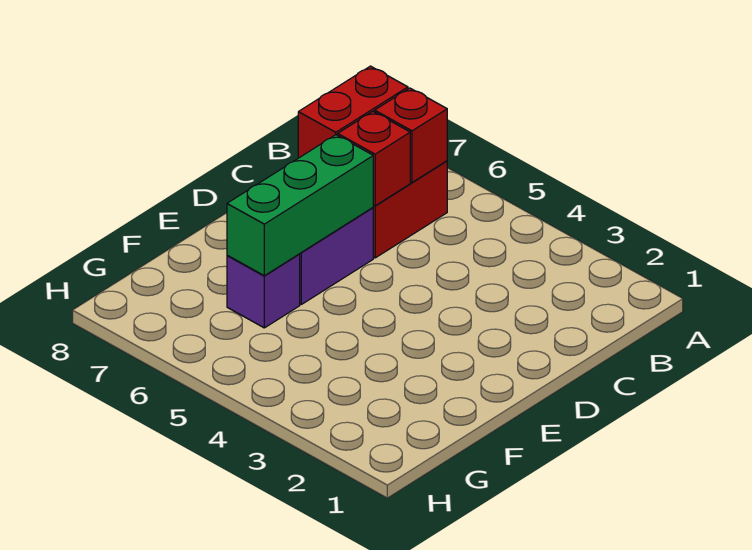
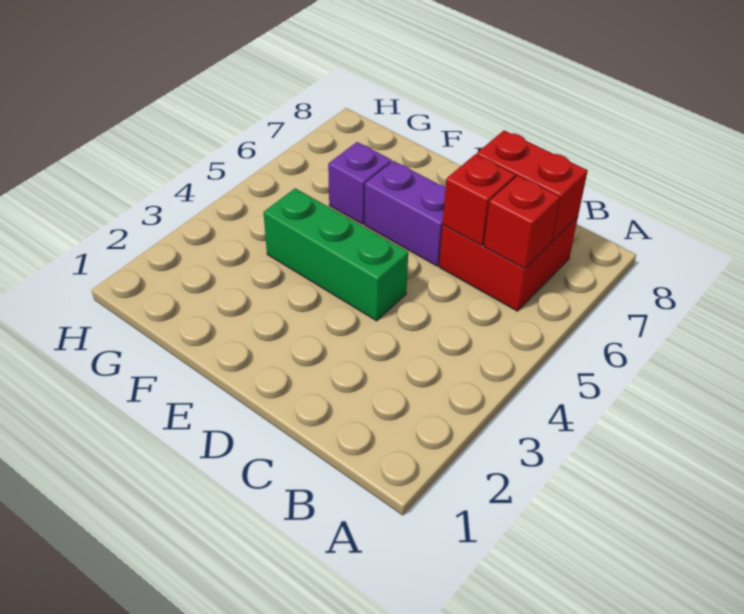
green 1x3 brick [227,135,373,276] -> green 1x3 brick moved to [263,188,408,321]

